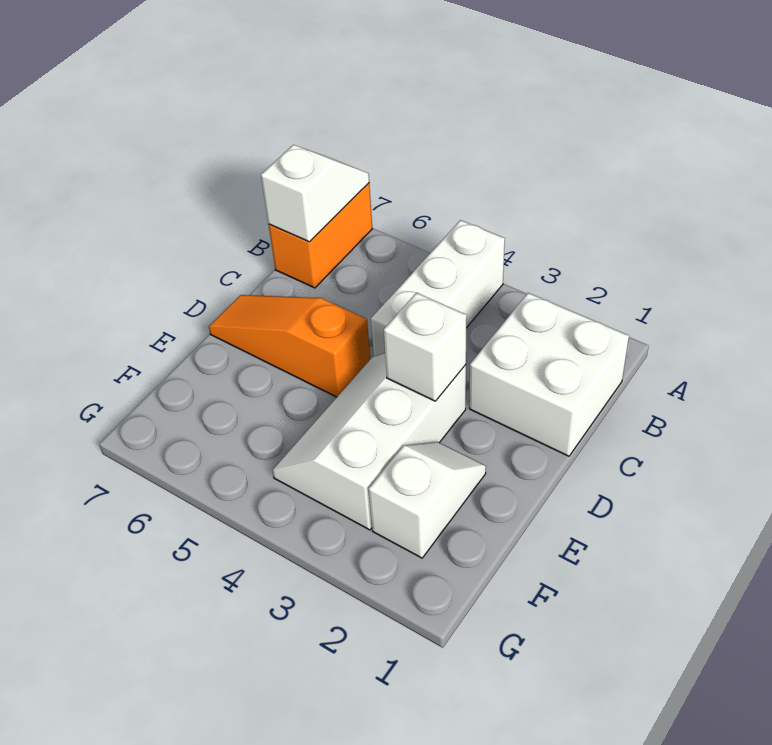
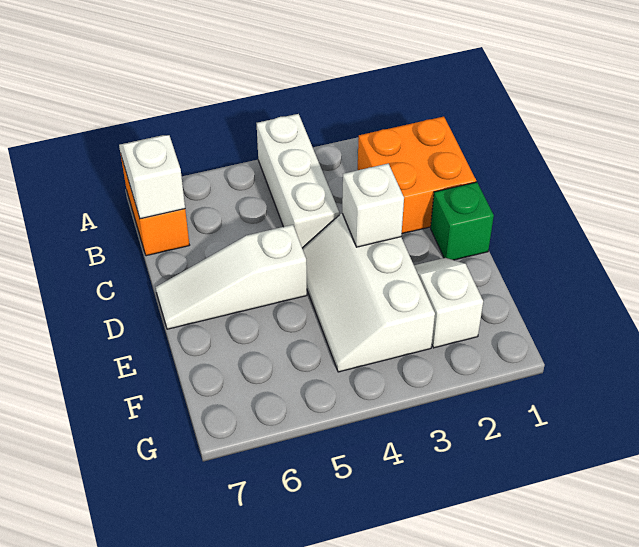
white 2x2 brick [469,293,629,456] -> orange 2x2 brick [358,117,476,234]
none -> green 1x1 brick [431,182,494,260]
orange 1x3 slope [209,295,370,397] -> white 1x3 slope [156,225,307,329]

